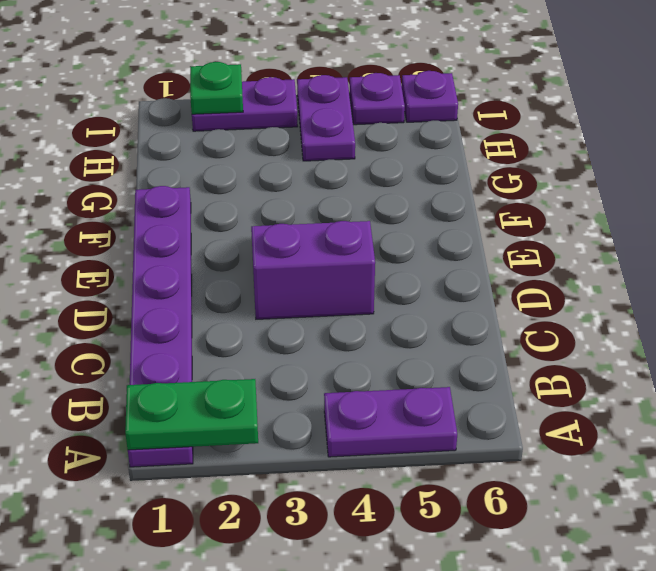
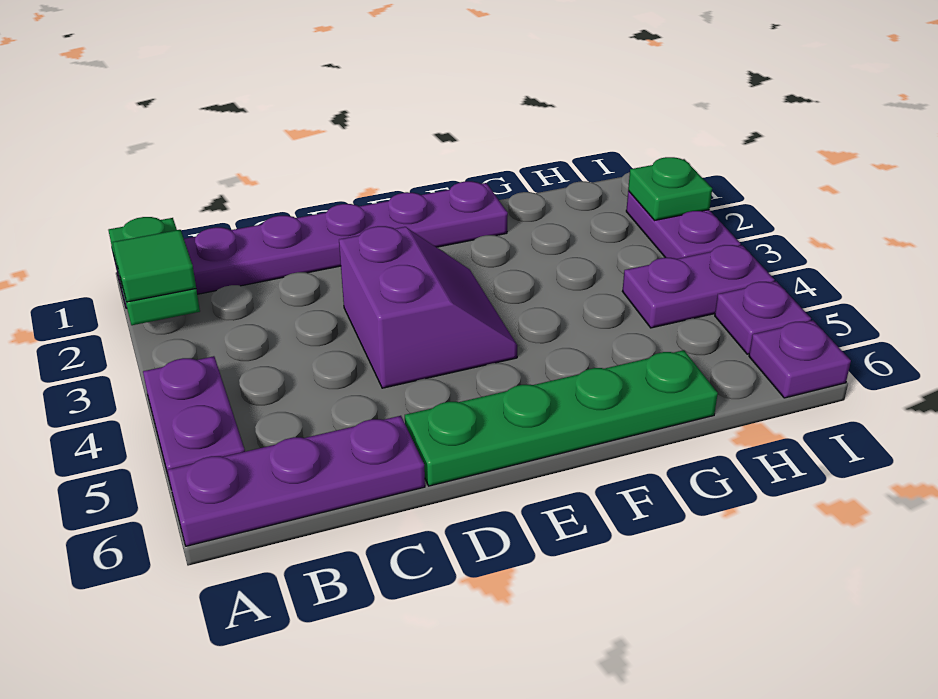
none -> green 1x1 tile [113,230,196,302]
none -> purple 1x3 plate [168,416,425,546]
none -> green 1x4 plate [405,350,718,486]

